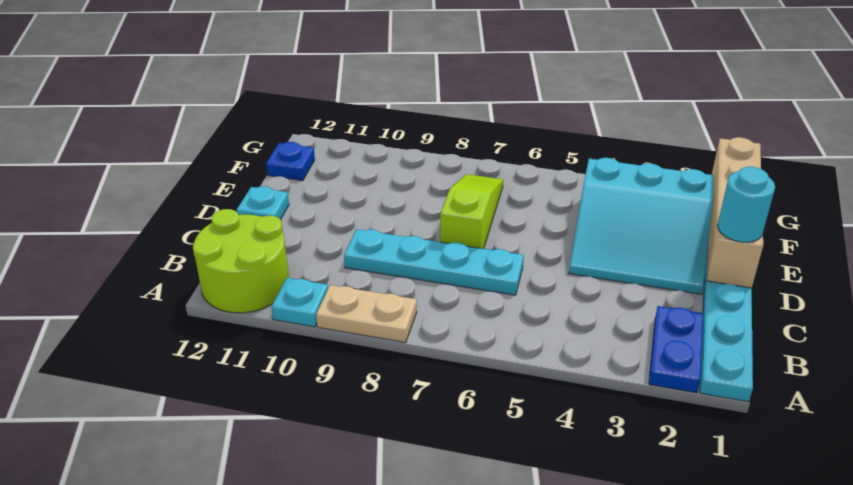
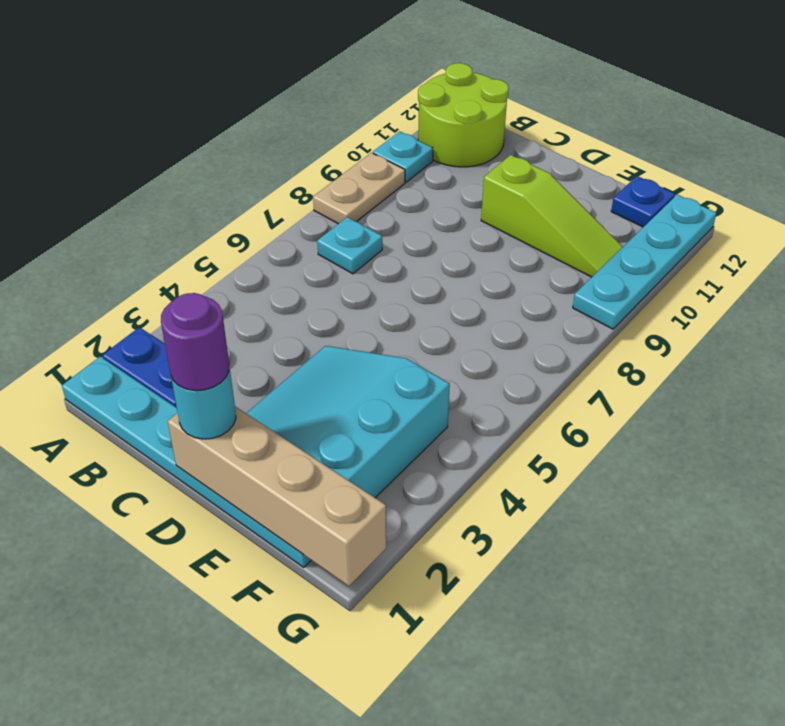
cyan 1x4 plate [344,229,524,295] -> cyan 1x4 plate moved to [573,195,716,329]
none -> purple 1x1 round brick [161,293,229,391]
lime 1x3 slope [440,174,503,249] -> lime 1x3 slope moved to [481,155,623,277]
cyan 1x1 plate [237,186,289,219] -> cyan 1x1 plate moved to [317,217,382,274]

